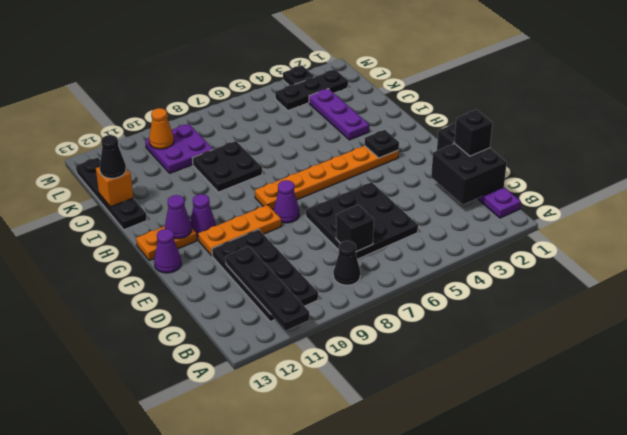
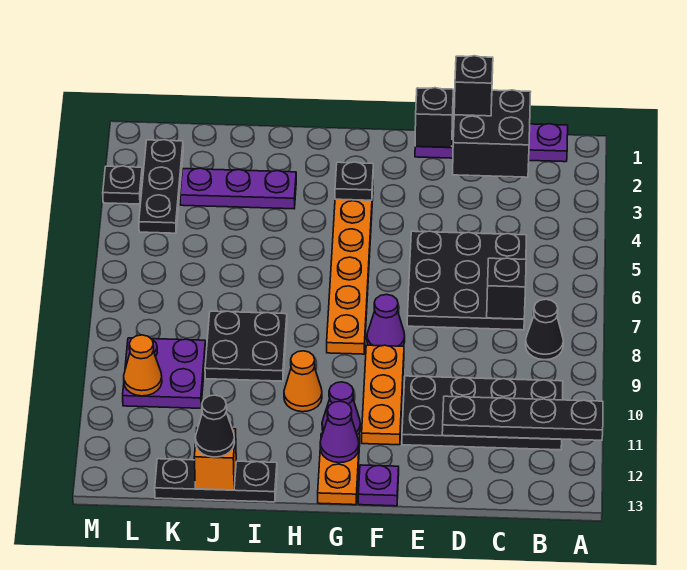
purple 1x1 cone [154,229,181,273] -> purple 1x1 plate [358,465,399,506]
none -> orange 1x1 cone [284,351,322,412]
black 1x4 plate [76,158,147,230] -> black 1x3 plate [155,459,277,502]

